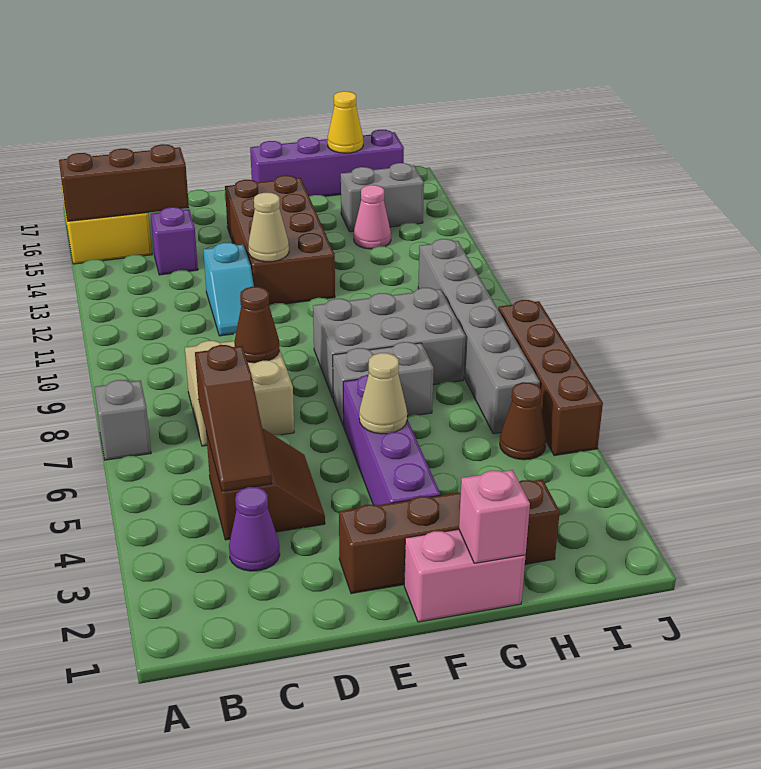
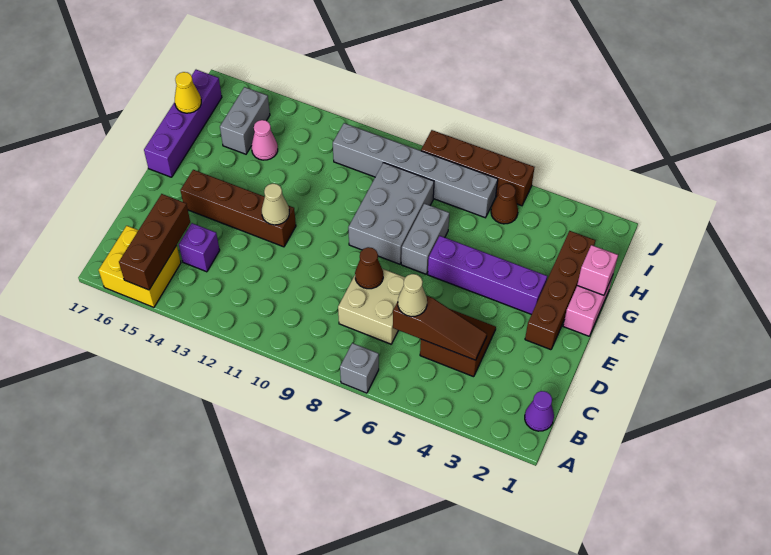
purple 1x1 cone [229,487,280,571] -> purple 1x1 cone moved to [525,391,554,431]
cyan 1x2 slope [203,243,254,336] -> none
brown 2x4 brick [225,175,335,305] -> brown 1x4 brick [180,170,296,247]
tan 1x1 cone [359,353,407,434] -> tan 1x1 cone moved to [398,274,427,317]

